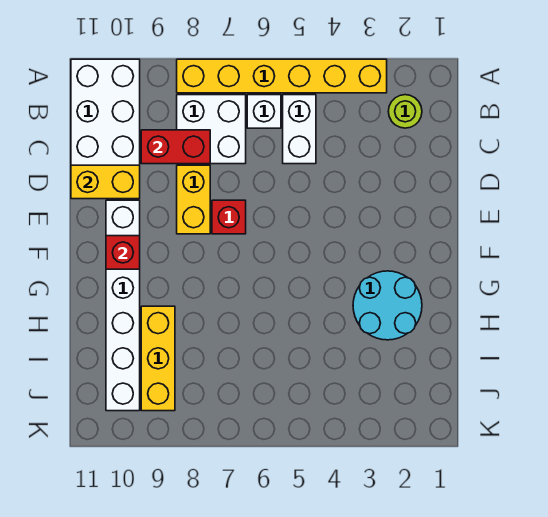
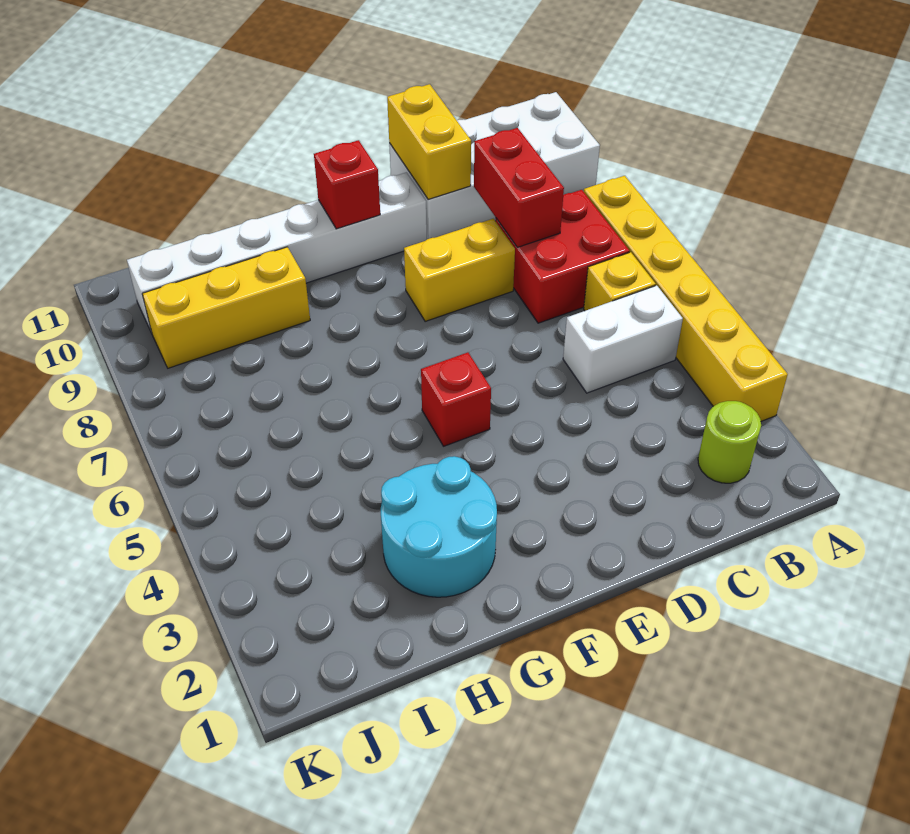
white 1x1 brick [247,95,281,128] -> yellow 1x1 brick [584,252,656,311]
white 2x2 brick [177,95,246,164] -> red 2x2 brick [496,190,630,323]
red 1x1 brick [212,200,246,234] -> red 1x1 brick moved to [421,352,491,446]

